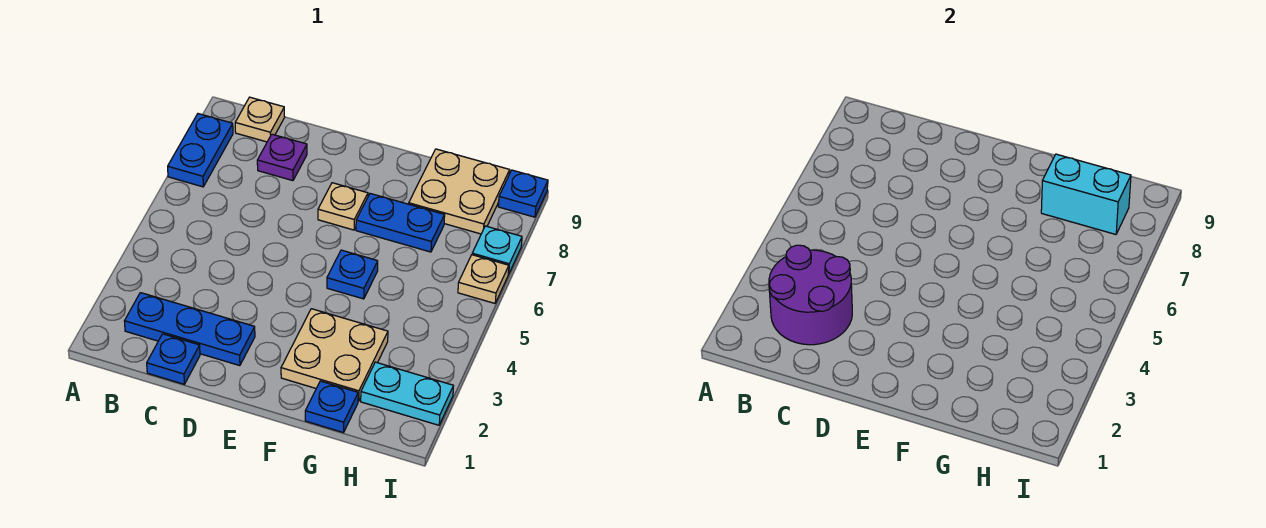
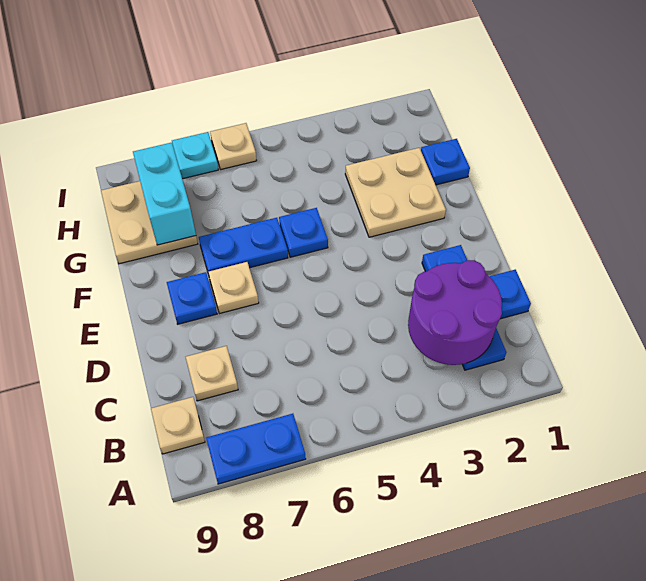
purple 1x1 plate [257,134,307,181] -> tan 1x1 plate [186,346,238,401]
blue 1x2 plate [356,194,445,252] -> blue 1x2 plate turned to [199,218,288,275]
cyan 1x2 plate [361,362,453,425] -> none
blue 1x1 plate [498,170,548,217] -> blue 1x1 plate moved to [167,272,217,324]

